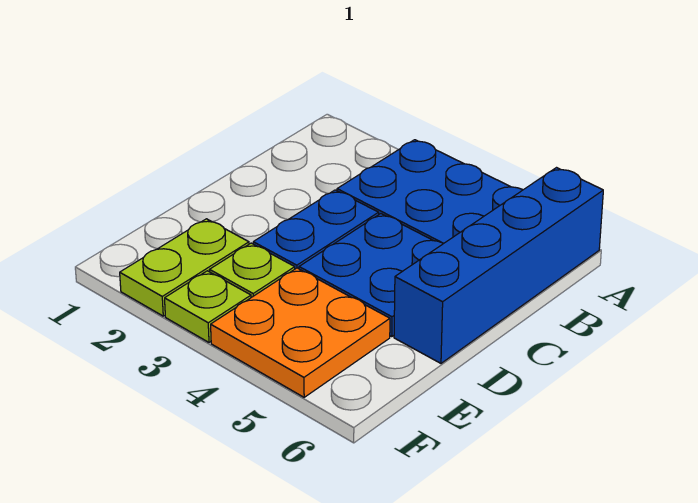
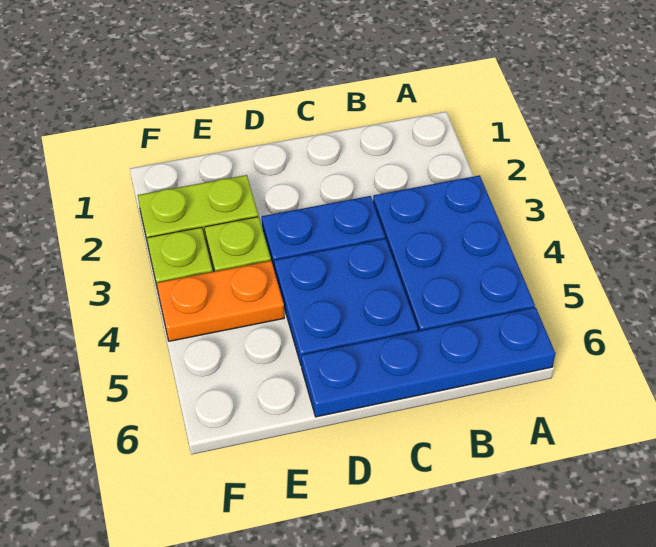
blue 1x4 brick [394,168,603,363] -> blue 1x4 plate [301,307,555,417]
orange 2x2 plate [211,268,390,397] -> orange 1x2 plate [157,261,284,341]

